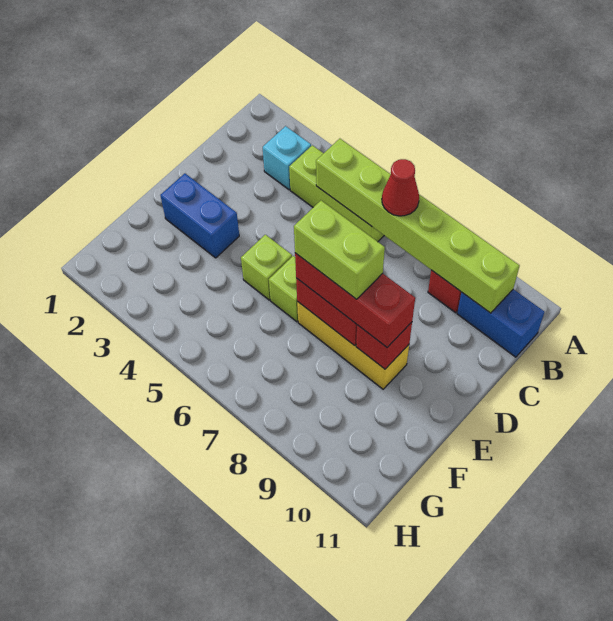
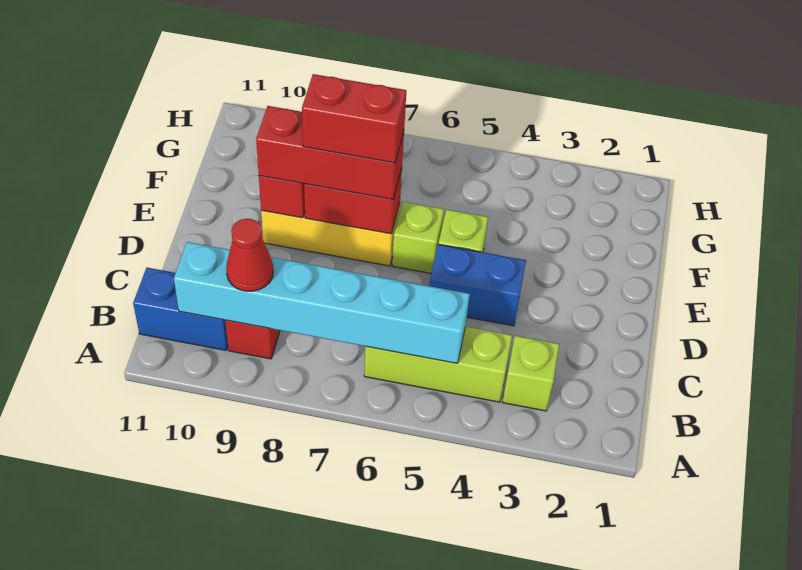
cyan 1x1 brick [263,126,311,190] -> lime 1x1 brick [503,336,559,411]
lime 1x6 brick [316,139,520,313] -> cyan 1x6 brick [174,242,470,363]
red 1x1 cone [382,159,419,216] -> red 1x1 cone moved to [226,219,274,291]
blue 1x2 brick [160,174,239,258] -> blue 1x2 brick moved to [430,244,526,326]
lime 1x2 brick [294,201,385,299] -> red 1x2 brick [302,74,406,163]

